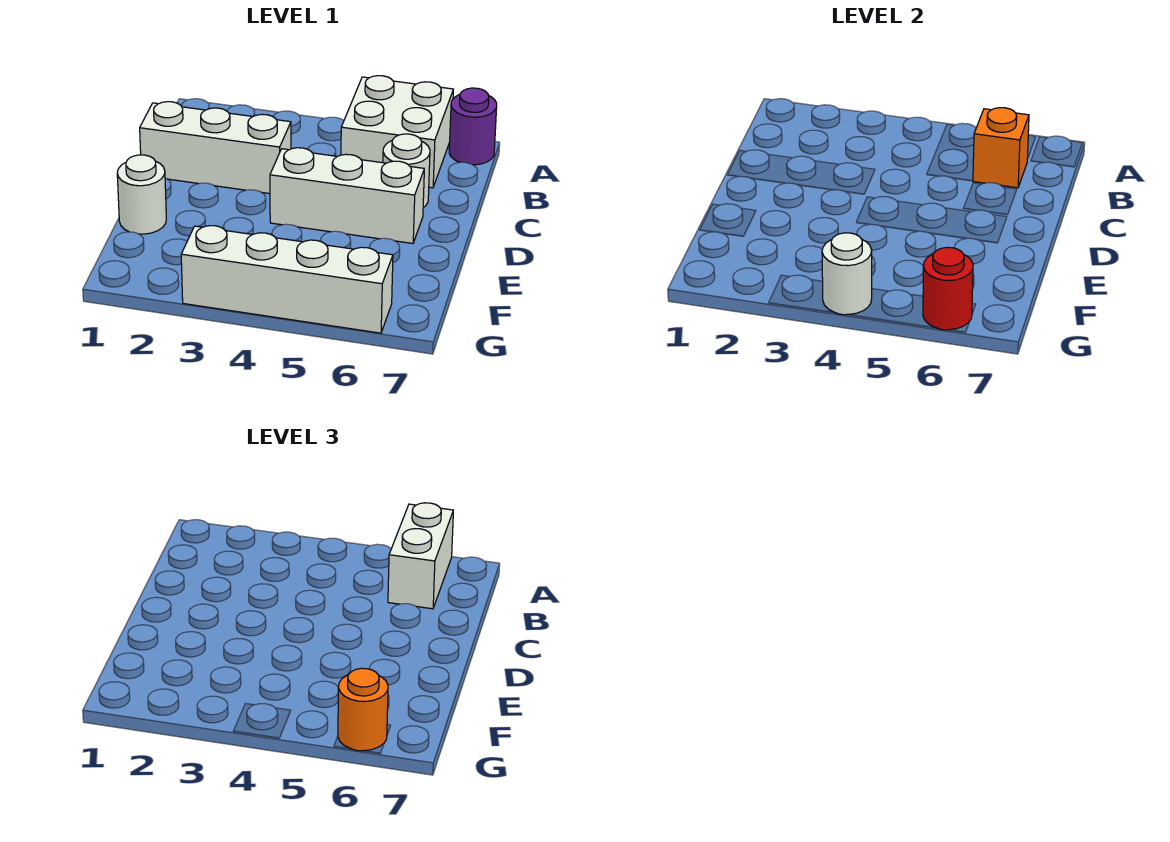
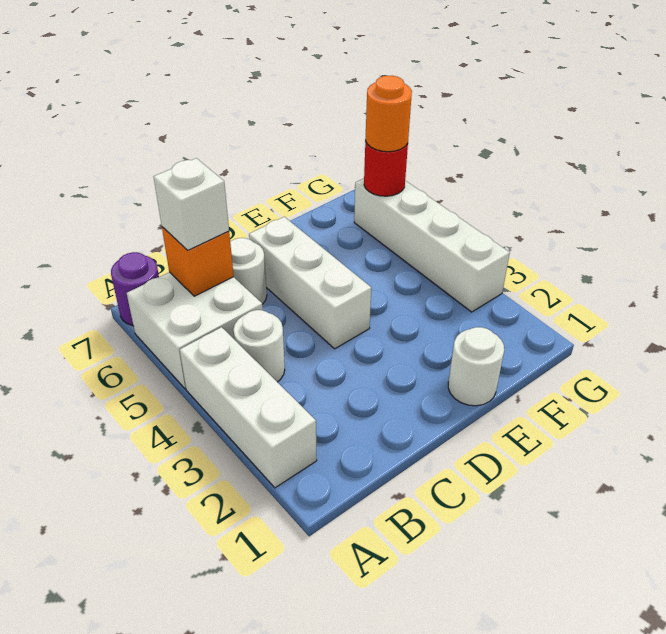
white 1x2 brick [388,503,453,609] -> white 1x1 brick [154,158,229,250]
white 1x3 brick [140,102,291,194] -> white 1x3 brick moved to [180,327,317,488]
white 1x1 round brick [822,233,872,315] -> white 1x1 round brick moved to [233,310,285,382]

